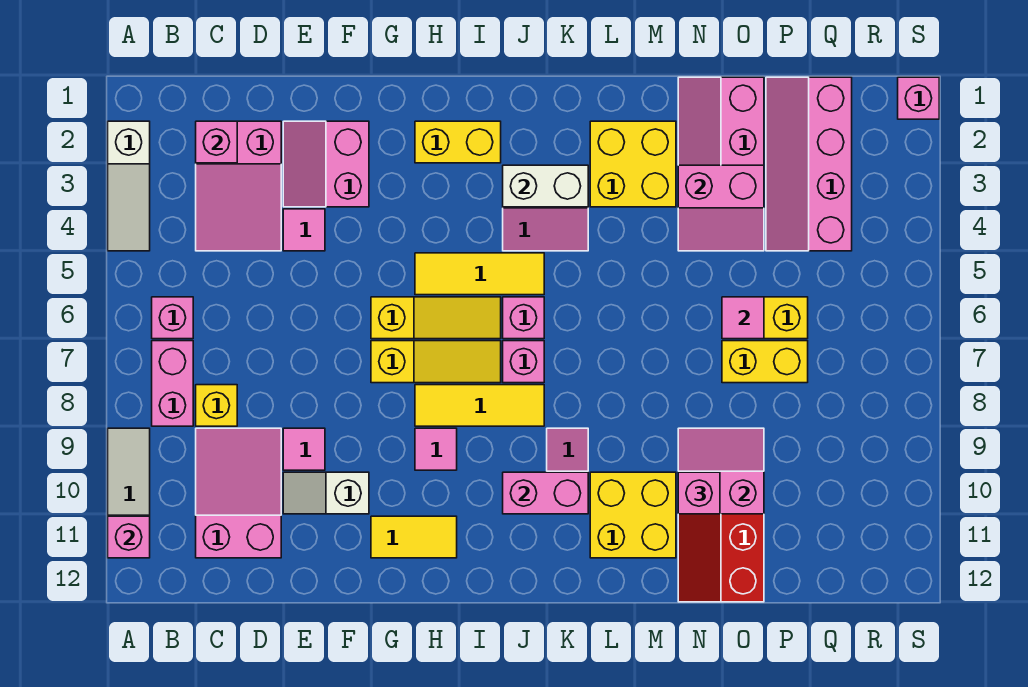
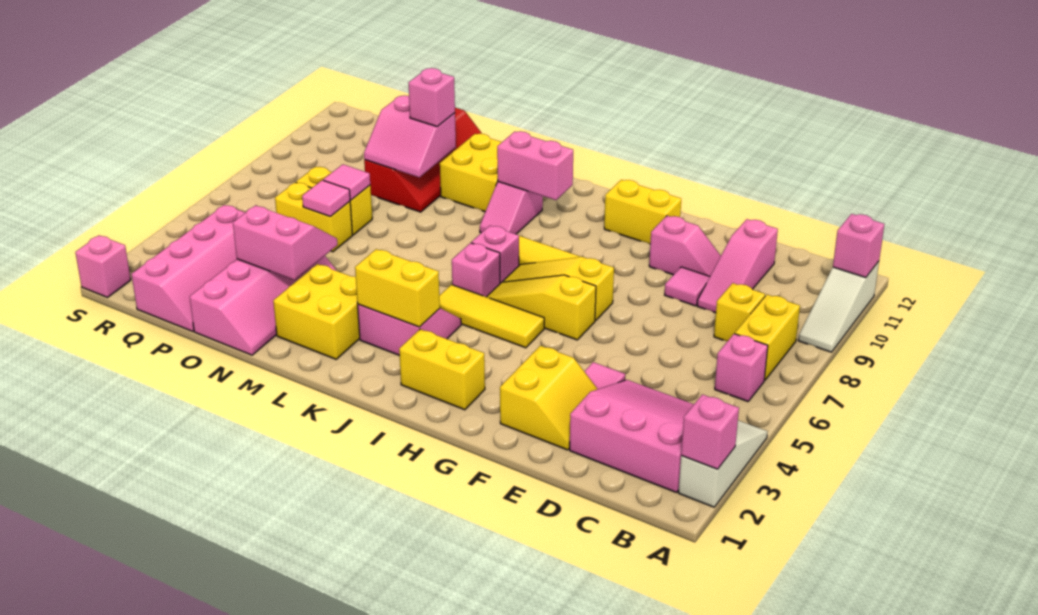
pink 1x2 brick [152,341,193,426] -> yellow 1x2 brick [735,295,800,381]
pink 2x3 slope [196,121,281,251] -> pink 3x3 slope [570,380,694,493]
pink 1x1 brick [196,121,237,163] -> pink 1x1 brick moved to [681,394,739,469]
pink 2x3 slope [196,428,281,558] -> pink 1x3 slope [697,219,778,313]
pink 2x2 slope [283,121,369,207] -> yellow 2x2 slope [500,346,597,450]
white 1x2 slope [283,472,369,514] -> pink 1x2 slope [649,216,721,276]
yellow 1x2 tile [371,516,457,558] -> yellow 1x2 brick [604,180,681,244]
pink 1x1 tile [415,428,457,470] -> pink 1x1 tile moved to [323,164,370,200]
white 1x2 brick [503,165,588,207] -> yellow 1x2 brick [355,249,440,327]

